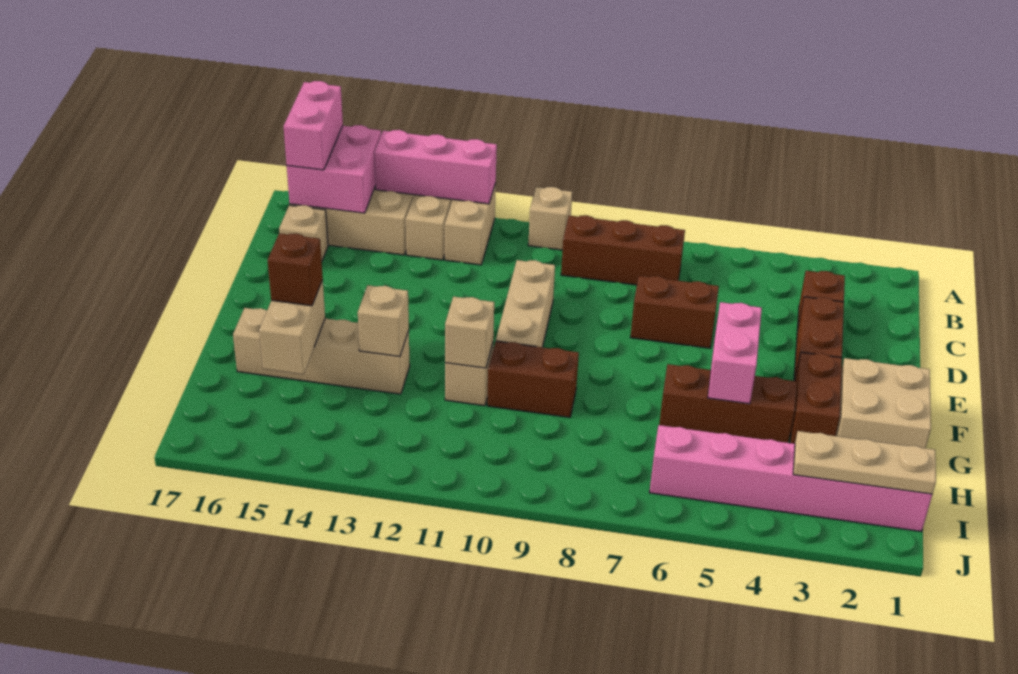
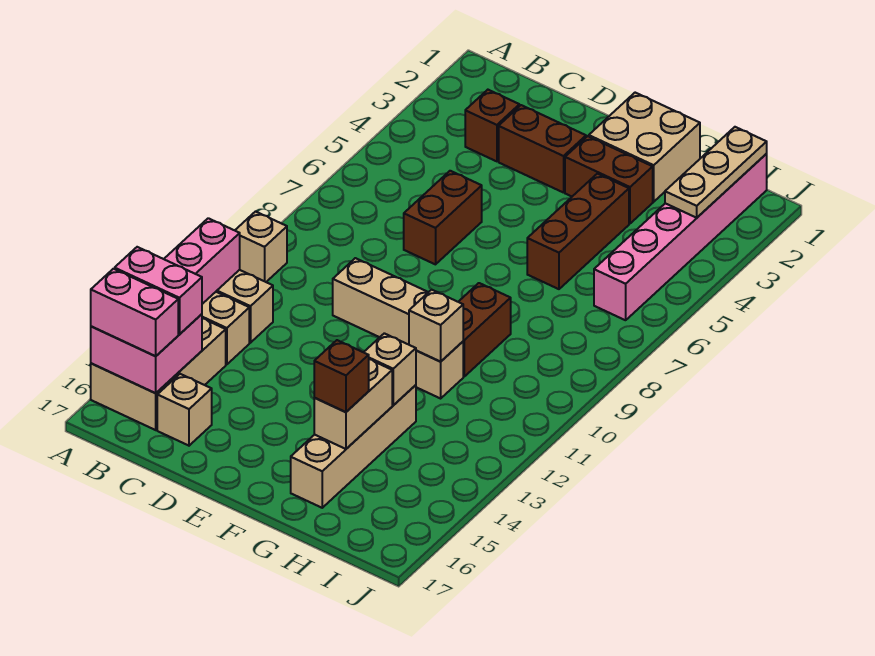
brown 1x3 brick [561,215,685,285] -> none
pink 1x2 brick [708,302,762,404] -> pink 1x2 brick moved to [115,247,202,334]
tan 1x2 brick [259,280,325,374] -> tan 1x2 brick turned to [314,359,392,449]

